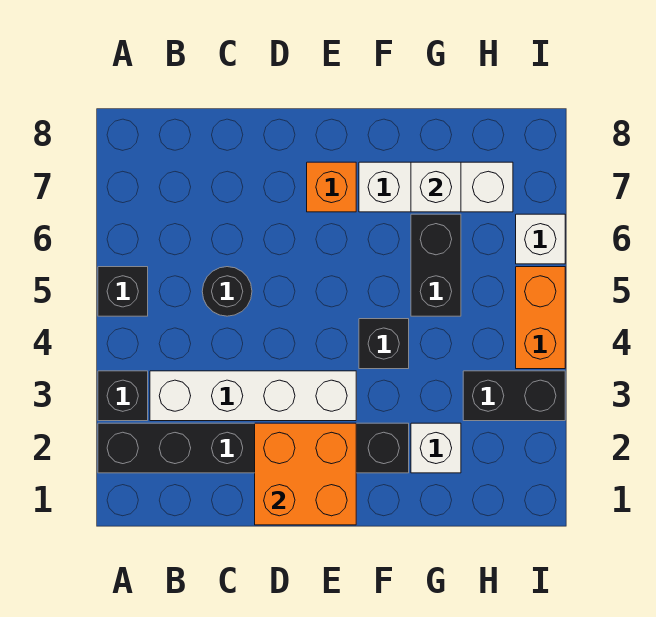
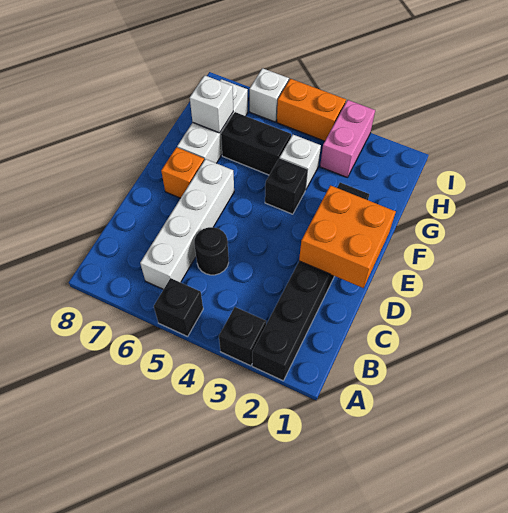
white 1x4 brick [150,371,356,421] -> white 1x4 brick moved to [140,159,234,289]
white 1x1 brick [411,423,461,473] -> white 1x1 brick moved to [280,135,321,189]
black 1x2 brick [463,371,565,421] -> pink 1x2 brick [320,100,375,178]

